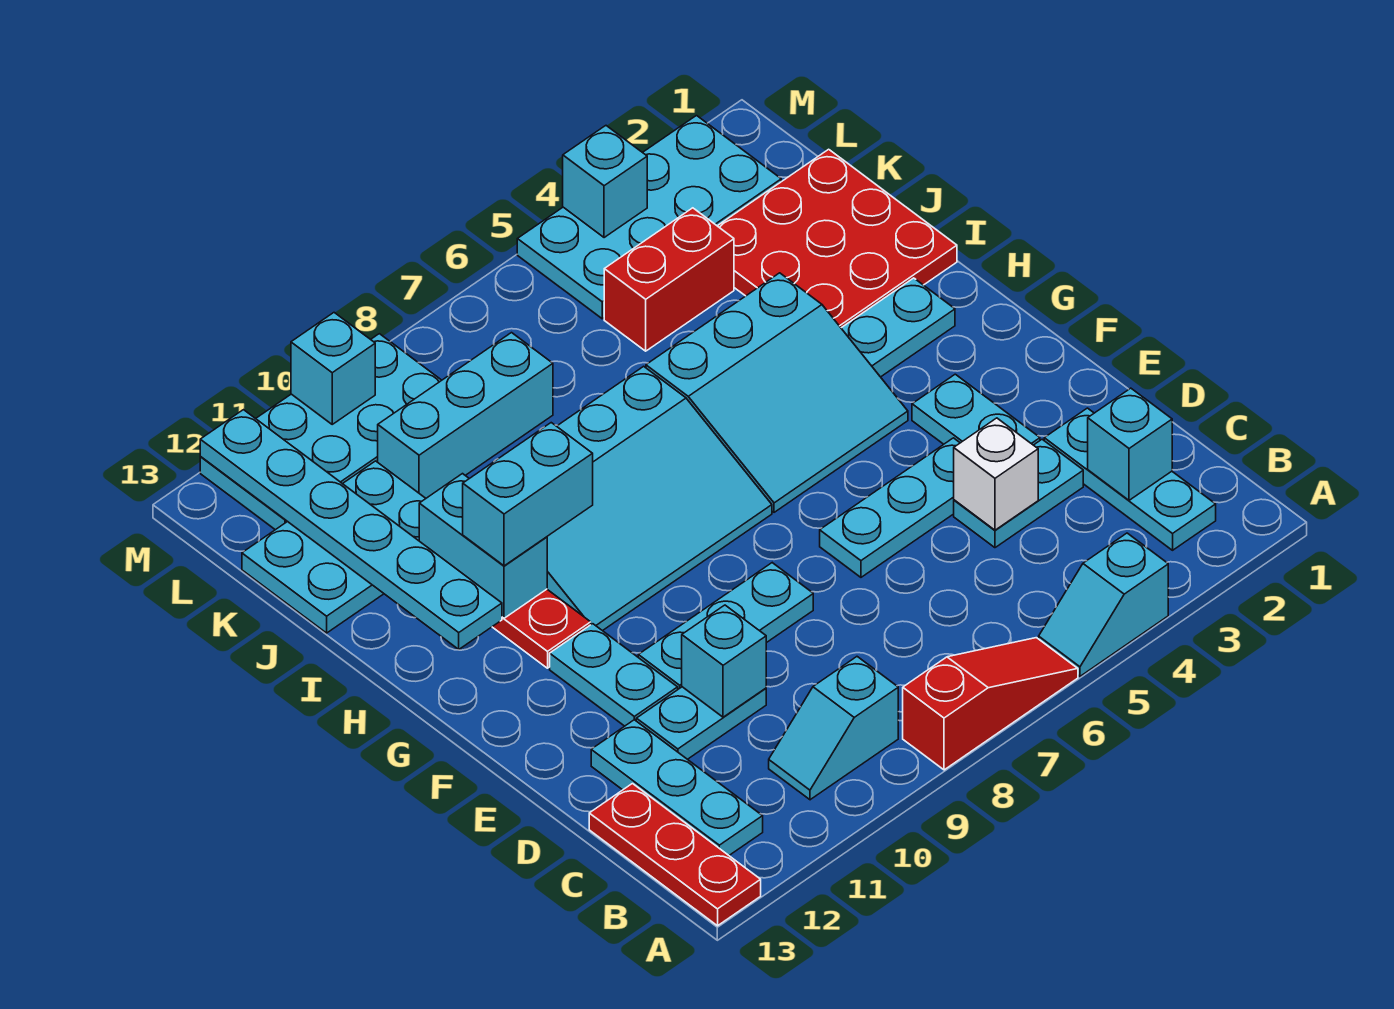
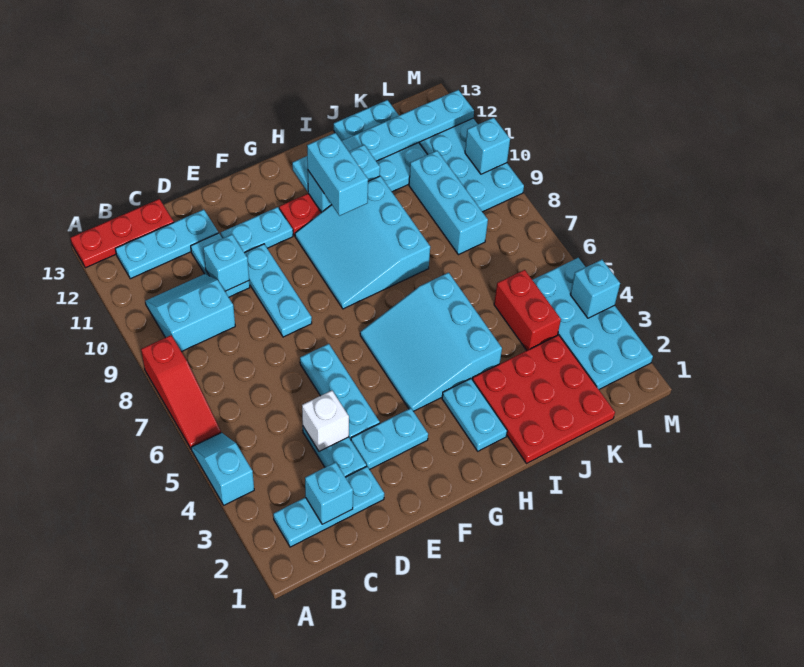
cyan 1x2 slope [769,657,898,800] -> cyan 2x2 slope [145,274,235,352]
cyan 3x4 slope [547,366,772,631] -> cyan 3x3 slope [295,176,430,309]

